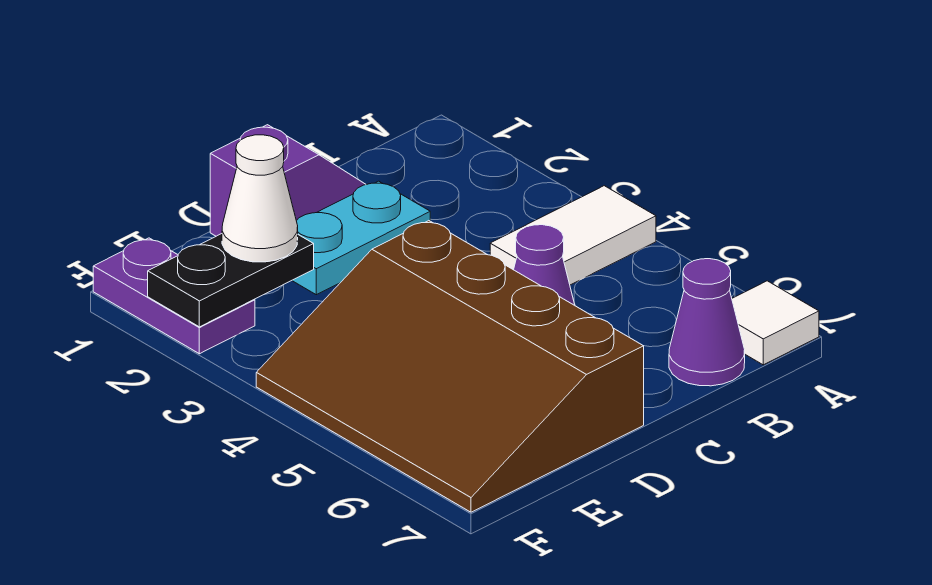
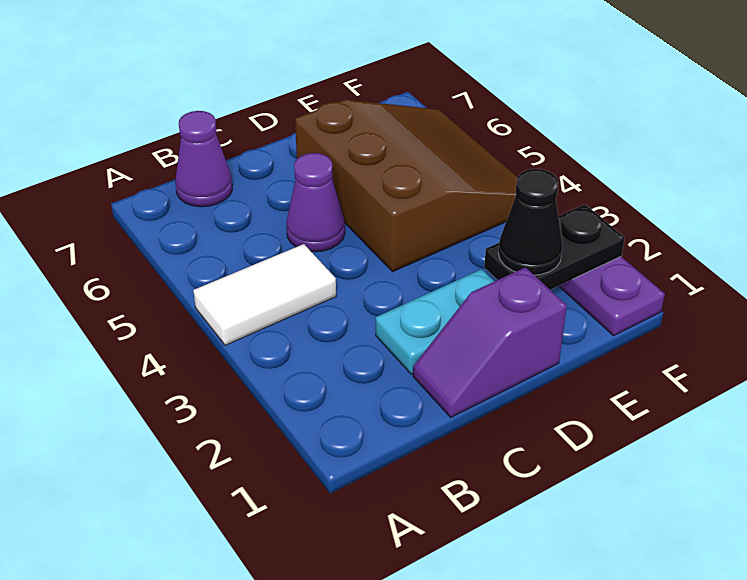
white 1x1 tile [732,281,819,365] -> none
brown 3x4 slope [256,221,644,512] -> brown 3x3 slope [295,100,518,272]
white 1x1 cone [222,135,298,262] -> black 1x1 cone [498,169,563,275]

